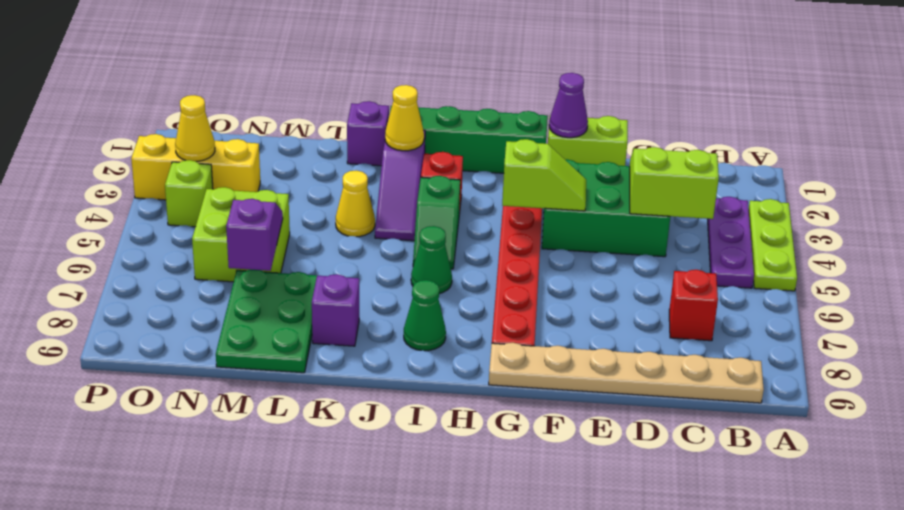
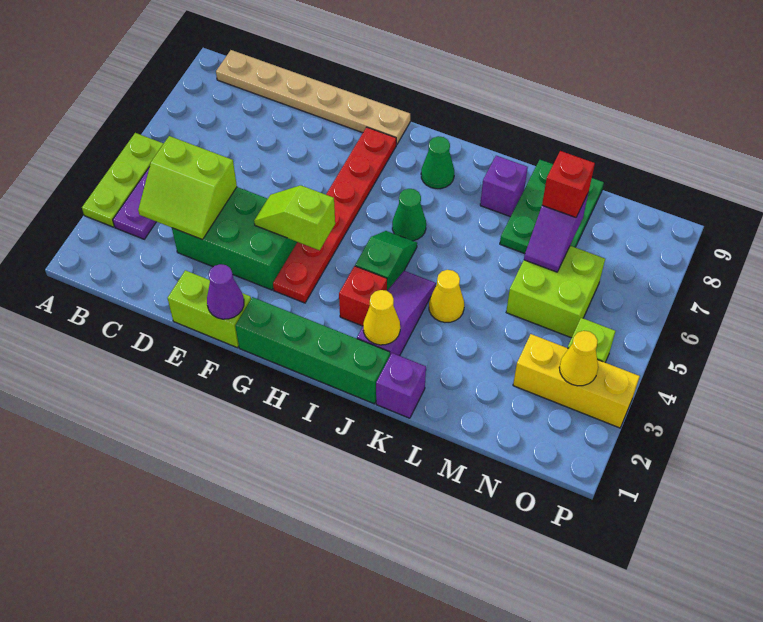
red 1x1 brick [669,270,718,341] -> red 1x1 brick moved to [542,151,595,217]

